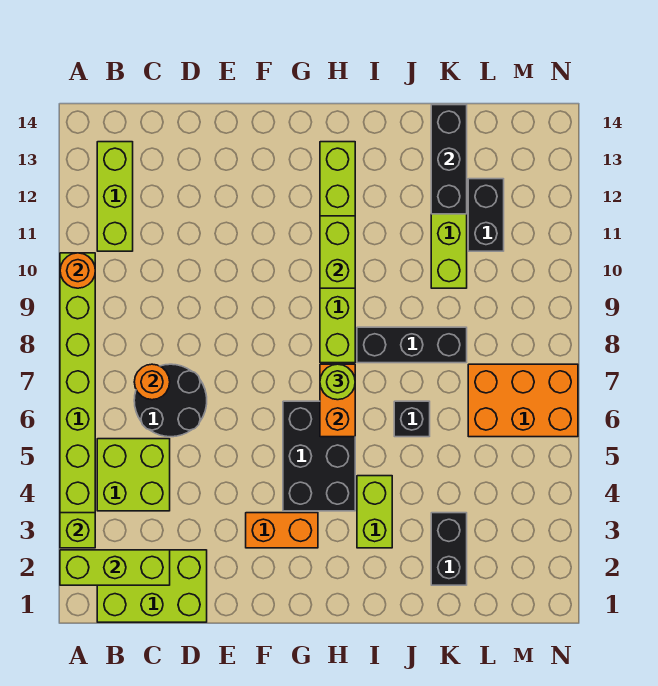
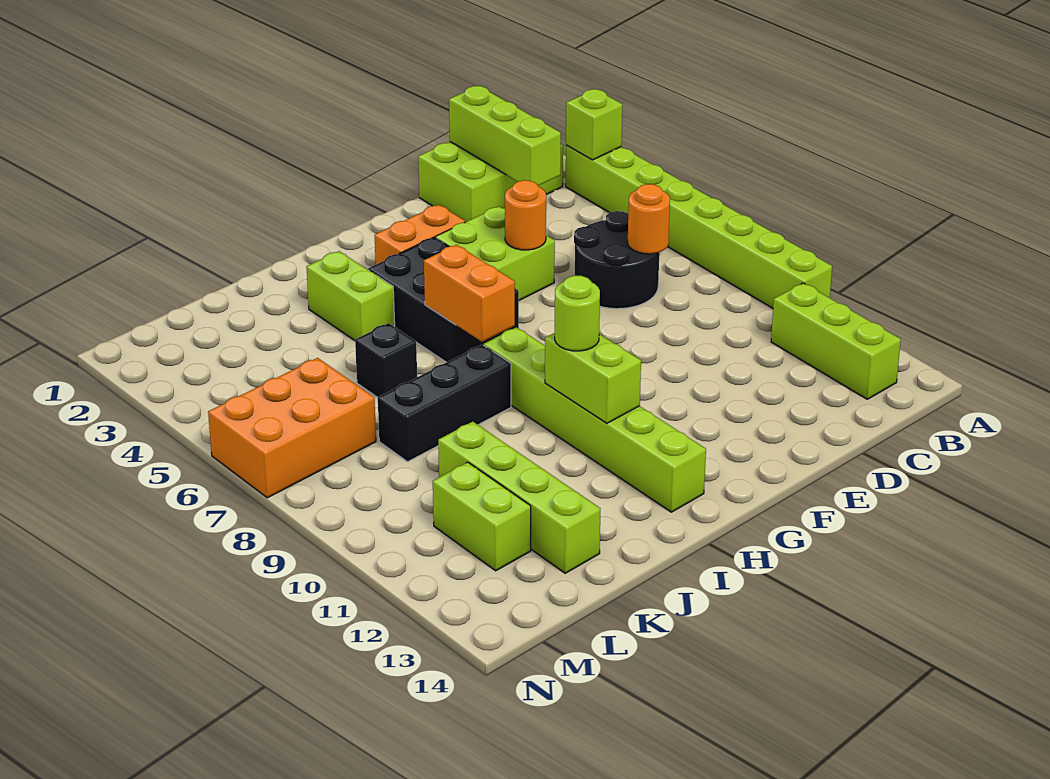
lime 1x3 brick [60,550,170,585] -> lime 1x3 brick turned to [449,86,561,186]
orange 1x1 round brick [60,253,95,288] -> orange 1x1 round brick moved to [505,180,546,250]
lime 2x2 brick [97,439,170,511] -> lime 2x2 brick moved to [435,207,555,300]
lime 1x1 round brick [320,364,355,400] -> lime 1x1 round brick moved to [555,276,600,351]
black 1x2 brick [431,513,467,585] -> none
black 1x3 brick [431,105,467,214] -> none
black 1x2 brick [468,179,504,251] -> lime 1x2 brick [433,462,531,571]

